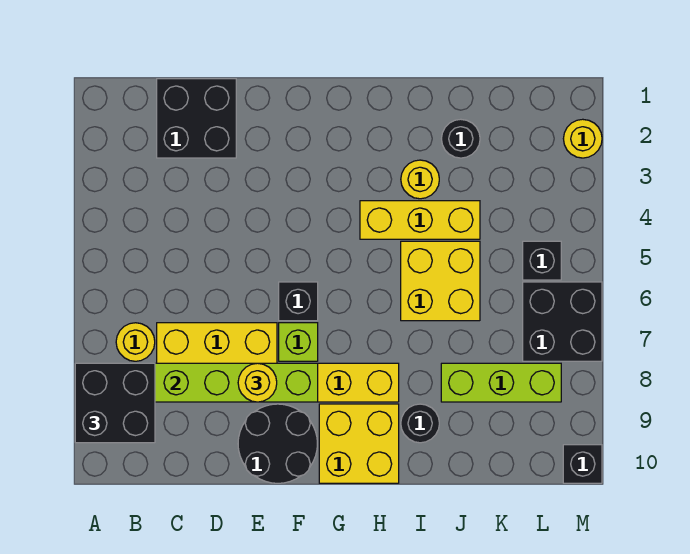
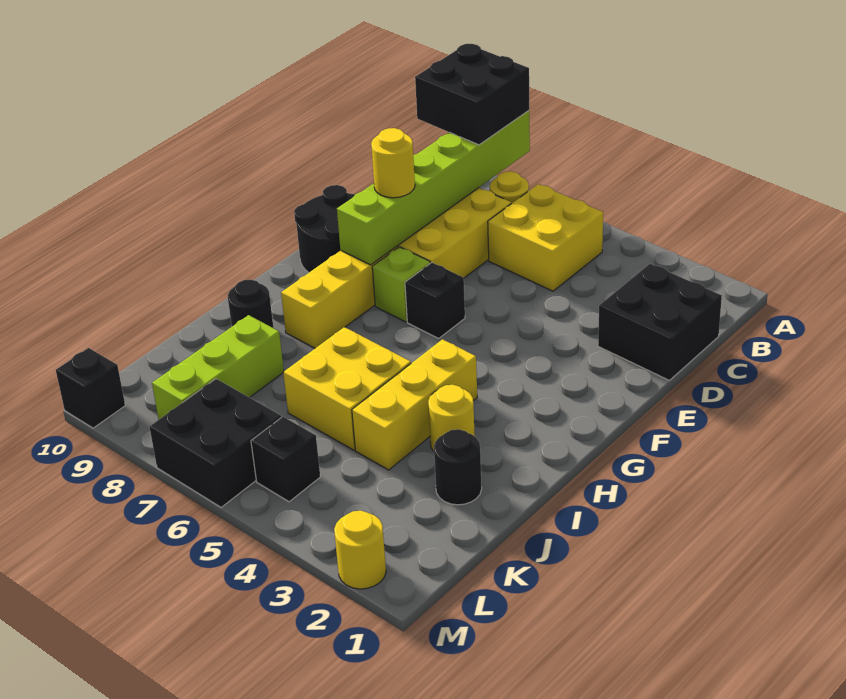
yellow 2x2 brick [319,404,399,483] -> yellow 2x2 brick moved to [488,184,603,291]

